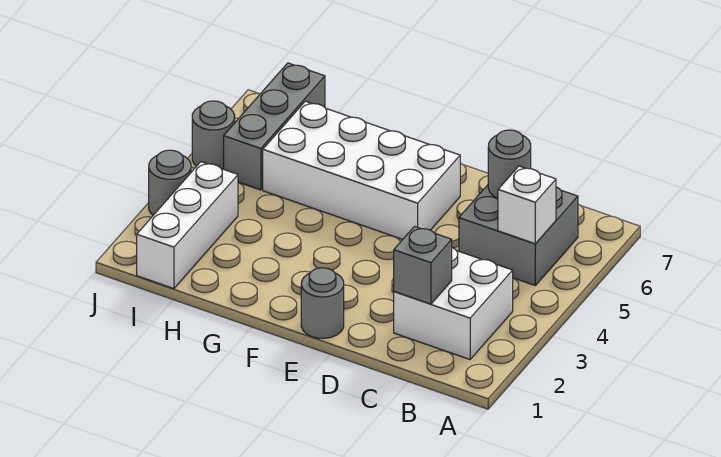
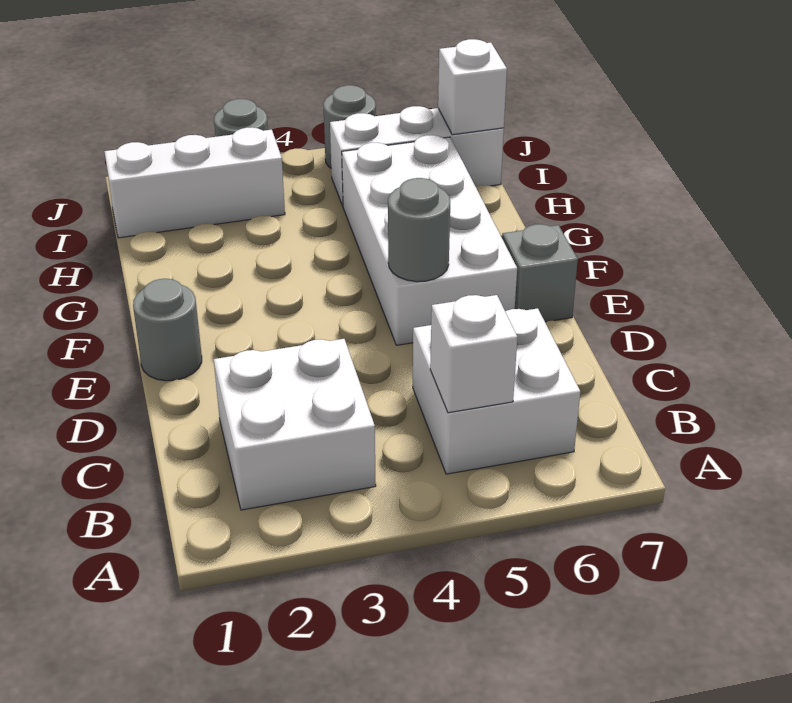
grey 2x2 brick [459,185,578,285] -> white 2x2 brick [413,308,580,474]
grey 1x1 brick [394,226,452,304] -> grey 1x1 brick moved to [502,224,578,322]
grey 1x1 round brick [488,130,531,198] -> grey 1x1 round brick moved to [388,178,450,282]
grey 1x3 brick [224,63,325,190] -> white 1x3 brick [330,106,504,206]
none -> white 1x1 brick [438,39,507,135]

